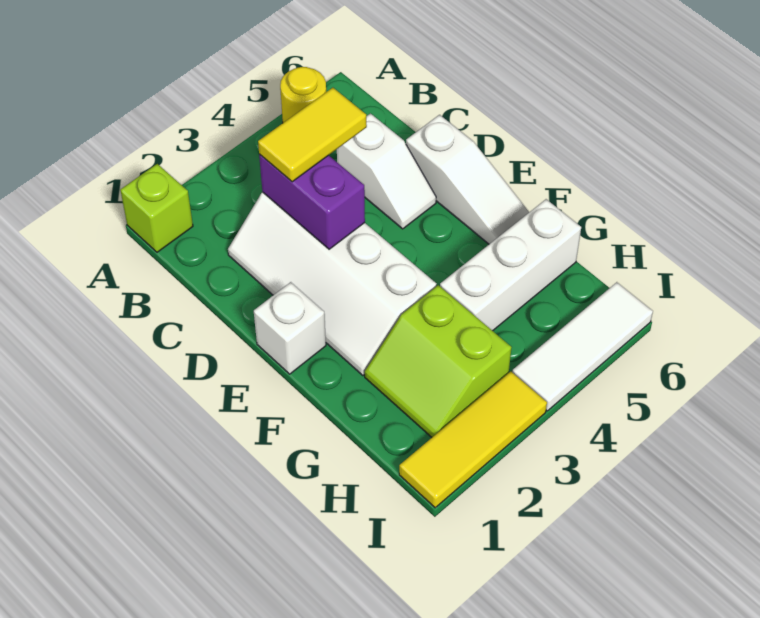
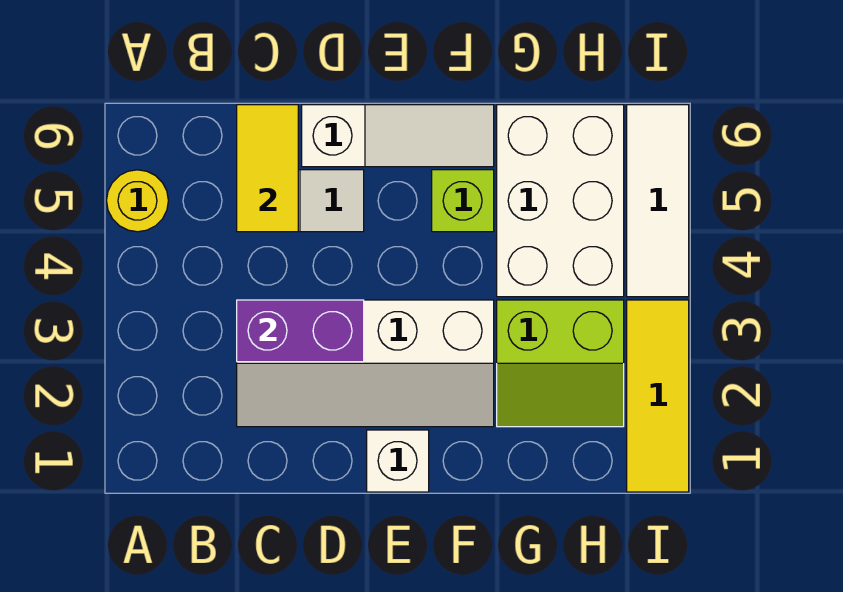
lime 1x1 brick [120,164,193,252] -> lime 1x1 brick moved to [432,170,494,232]
yellow 1x2 tile [258,88,367,182] -> yellow 1x2 tile moved to [237,105,298,232]
white 1x3 brick [440,199,581,331] -> white 2x3 brick [497,105,624,297]

